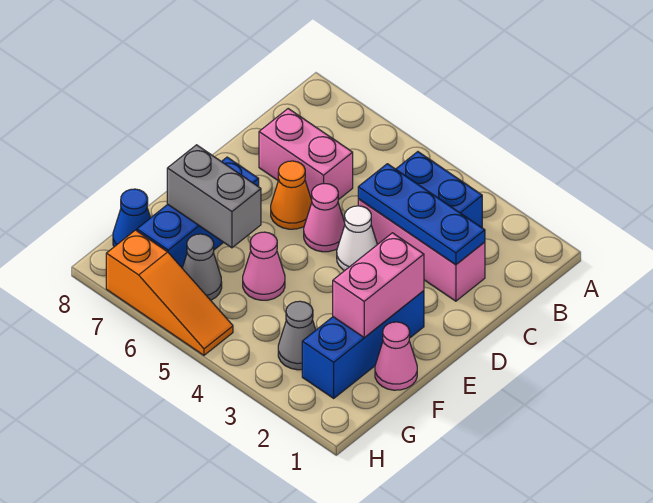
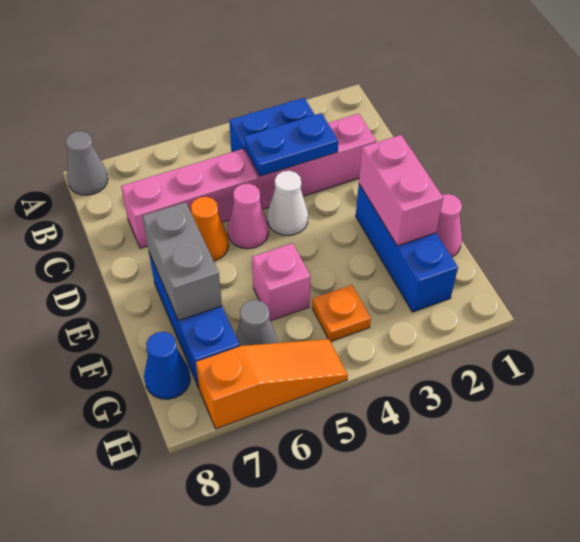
blue 1x3 plate [358,164,485,265] -> blue 1x2 plate [244,113,338,176]
pink 1x2 brick [259,109,353,200] -> pink 1x3 brick [121,149,258,248]
pink 1x1 cone [243,232,285,300] -> pink 1x1 brick [252,243,310,321]
grey 1x2 brick [167,145,261,248] -> grey 1x2 brick turned to [142,202,222,321]
grey 1x1 cone [278,301,316,370] -> grey 1x1 cone moved to [66,131,108,195]
none -> orange 1x1 plate [312,285,371,342]

